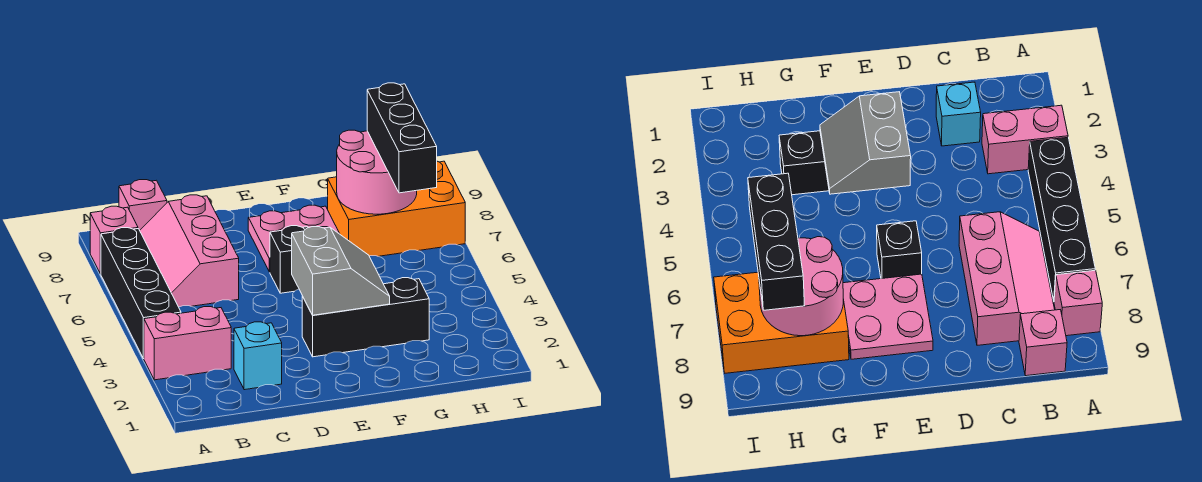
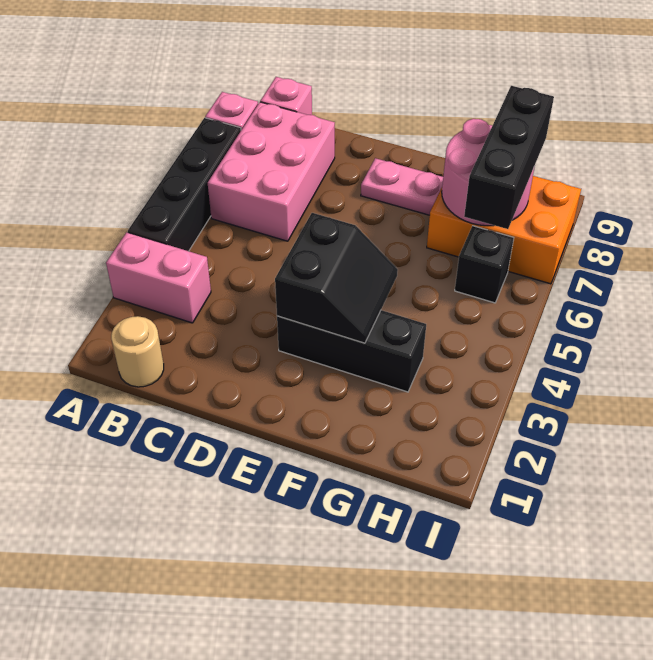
none -> tan 1x1 round brick [111,316,164,387]
pink 2x3 slope [140,195,239,307] -> pink 2x3 brick [208,102,335,241]
cyan 1x1 brick [234,322,282,390] -> none
grey 2x2 slope [292,227,390,315] -> black 2x2 slope [275,213,398,343]
black 1x1 brick [270,226,308,293] -> black 1x1 brick moved to [455,226,514,303]
pink 2x2 plate [248,205,340,272] -> pink 1x2 plate [361,158,443,215]

